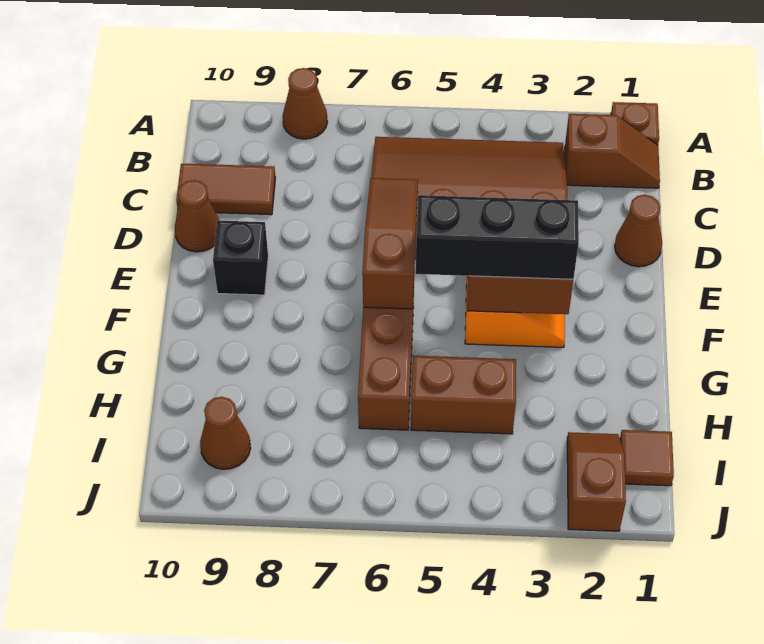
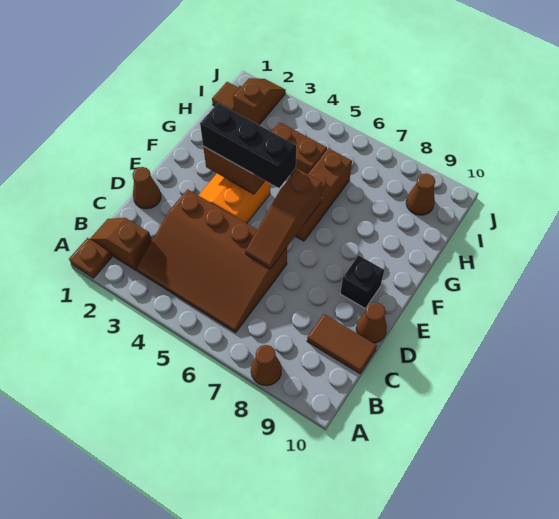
brown 1x2 slope [567,432,626,531] -> brown 1x2 slope turned to [233,78,286,125]

